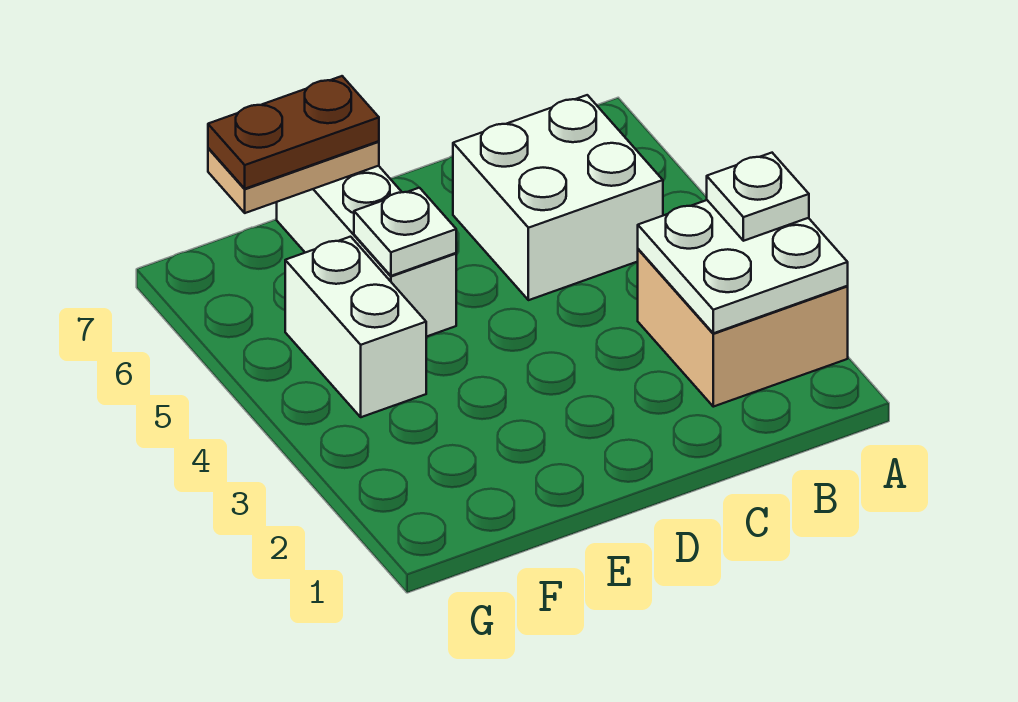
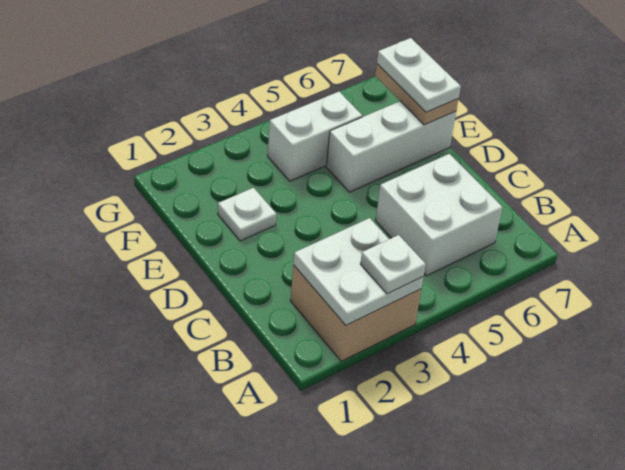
white 1x1 plate [354,188,456,276] -> white 1x1 plate moved to [218,188,276,241]
brown 1x2 plate [208,76,379,189] -> white 1x2 plate [377,38,461,112]

